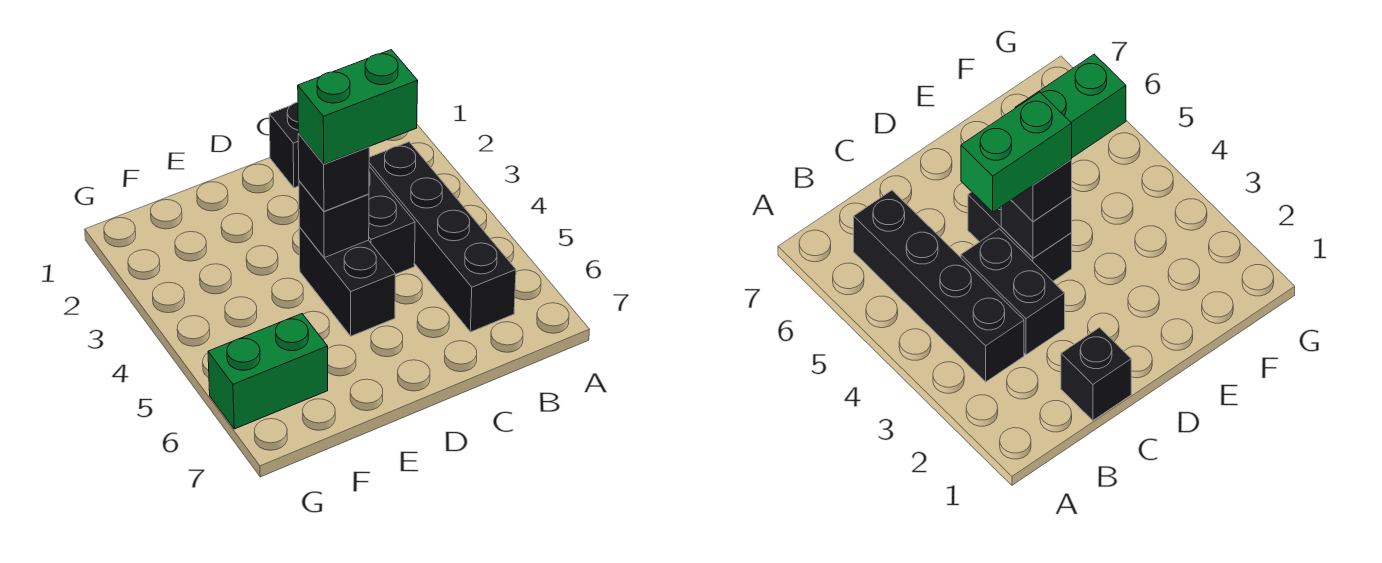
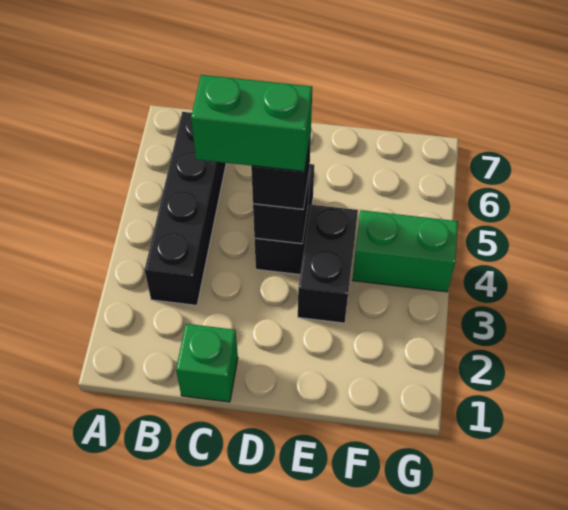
black 1x1 brick [269,102,299,188] -> green 1x1 brick [176,324,238,402]
black 1x2 brick [369,167,415,274] -> black 1x2 brick moved to [298,205,358,323]
green 1x2 brick [208,314,328,429] -> green 1x2 brick moved to [352,210,458,292]

